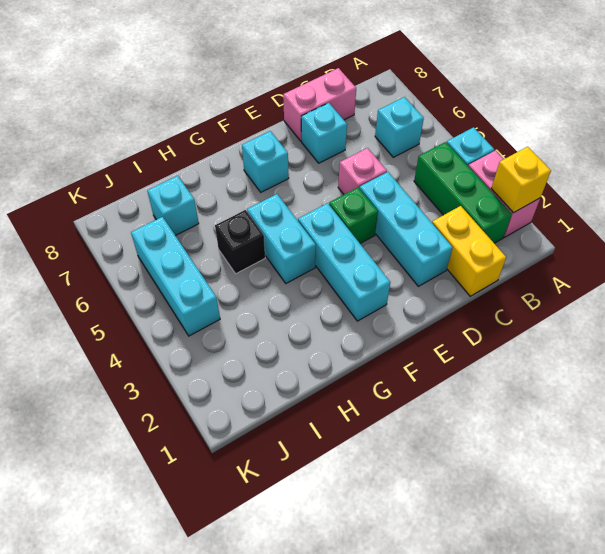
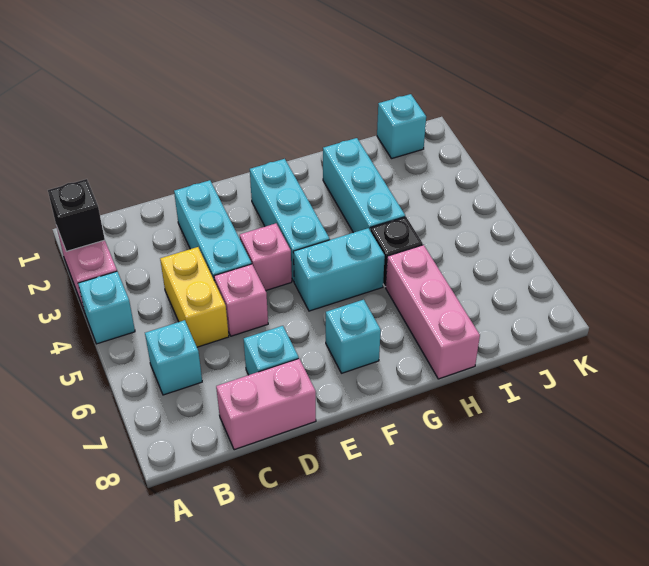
yellow 1x1 brick [491,147,551,213] -> black 1x1 brick [48,179,105,251]
green 1x3 brick [414,142,512,243] -> none
yellow 1x2 brick [432,206,506,296] -> yellow 1x2 brick moved to [160,247,229,347]
green 1x1 brick [329,187,378,243] -> pink 1x1 brick [240,223,292,291]
cyan 1x2 brick [247,194,316,283] -> cyan 1x2 brick turned to [293,228,385,311]
none -> pink 1x3 brick [386,245,480,379]
cyan 1x1 brick [147,176,199,236] -> cyan 1x1 brick moved to [377,94,426,159]
cyan 1x3 brick [131,217,220,336] -> cyan 1x3 brick moved to [323,138,405,233]

